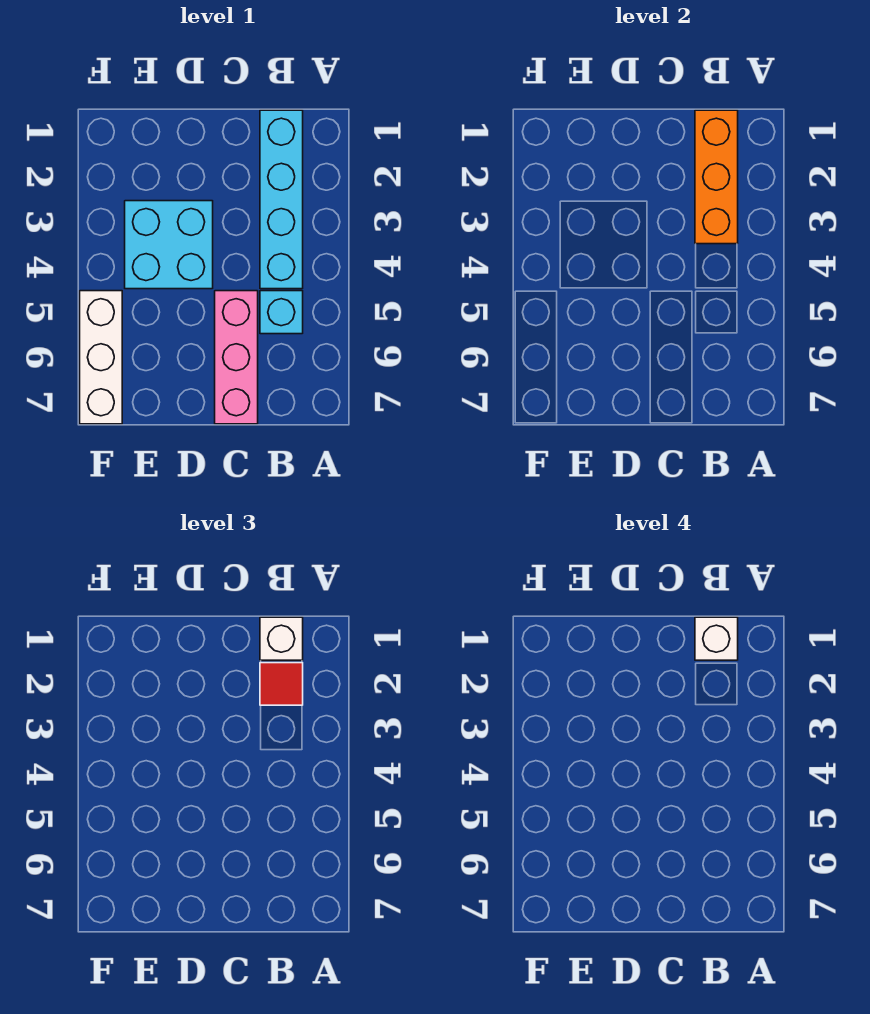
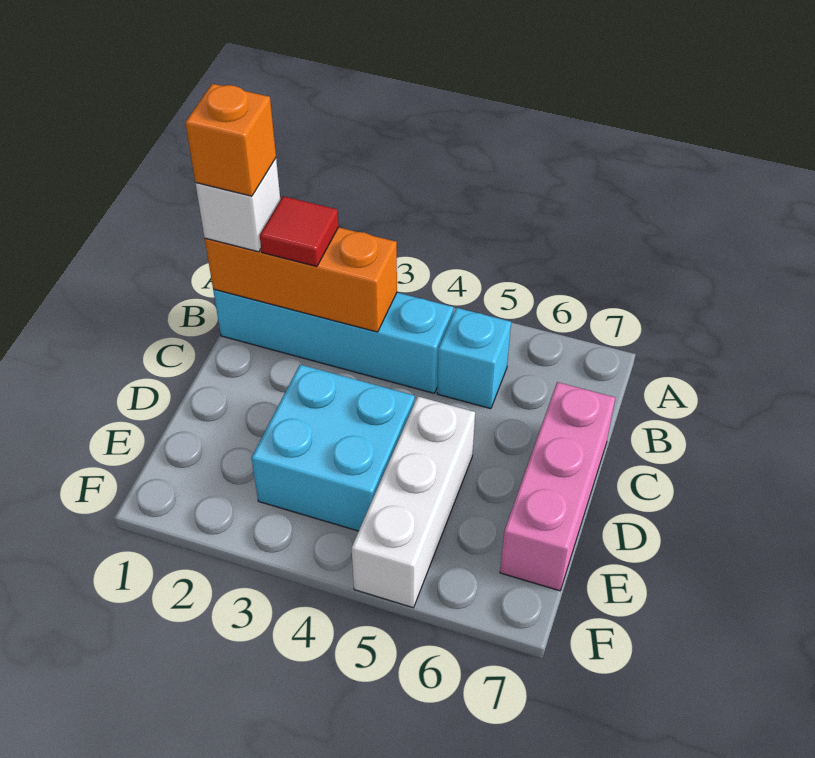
white 1x1 brick [695,617,738,660] -> orange 1x1 brick [185,84,276,196]
pink 1x3 brick [215,291,258,424] -> pink 1x3 brick turned to [500,382,615,591]
white 1x3 brick [80,291,122,424] -> white 1x3 brick turned to [352,397,475,608]

